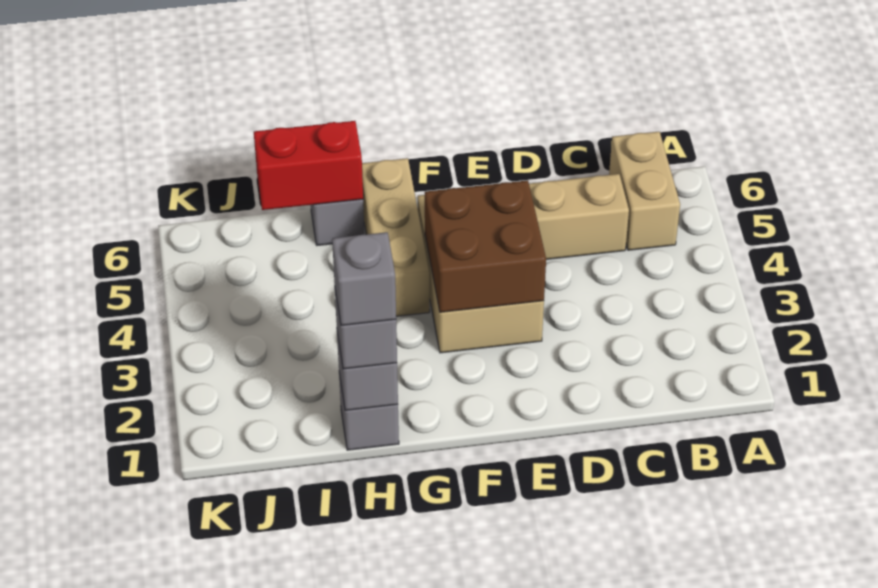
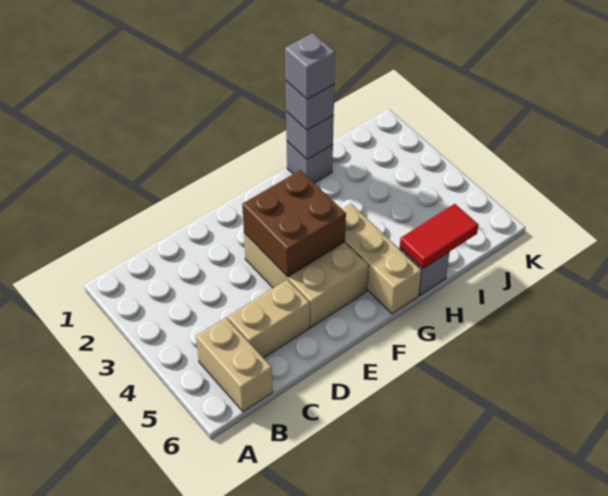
red 1x2 brick [254,121,363,210] -> red 1x2 tile [400,204,478,269]

